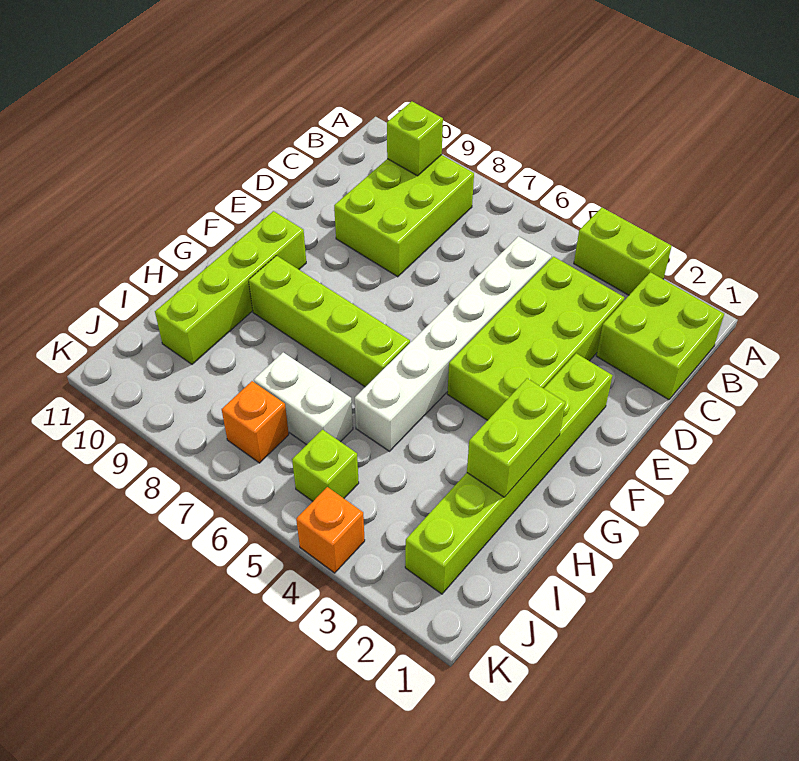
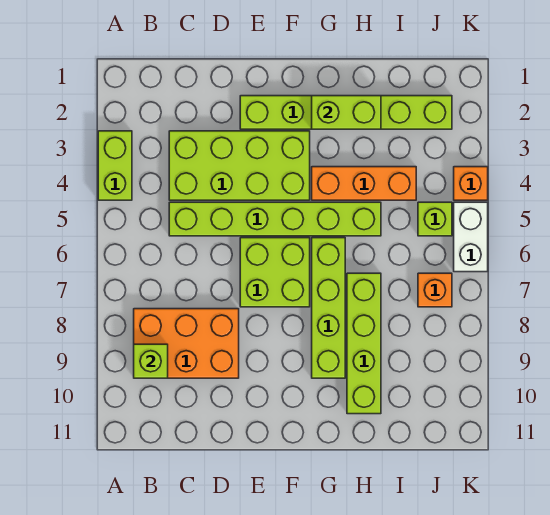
lime 2x2 brick [597,272,724,400] -> lime 2x2 brick moved to [240,238,310,307]
lime 2x3 brick [334,155,474,277] -> orange 2x3 brick [134,309,239,378]
white 1x6 brick [355,236,552,451] -> lime 1x6 brick [169,202,381,236]
lime 1x4 brick [155,211,306,364] -> lime 1x4 brick turned to [347,273,381,414]
none -> orange 1x3 brick [312,167,416,200]
white 1x2 brick [254,352,353,445] -> white 1x2 brick moved to [454,202,488,272]

